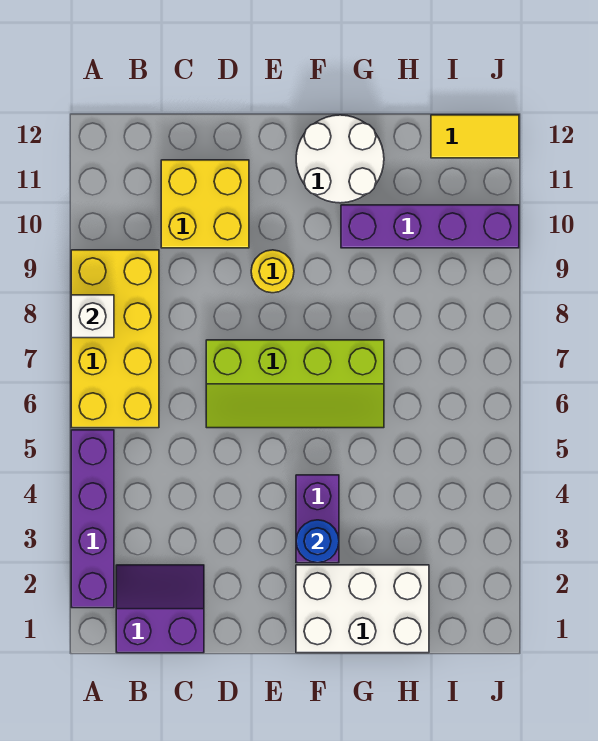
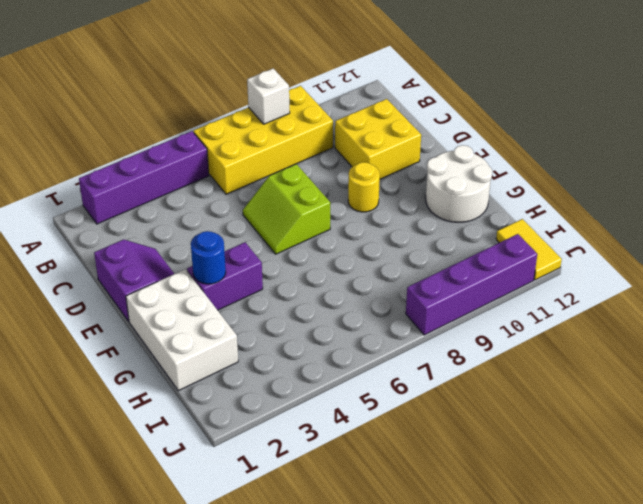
purple 2x2 slope [116,565,204,653] -> purple 2x2 slope moved to [94,239,174,321]
lime 2x4 slope [206,340,384,428] -> lime 2x2 slope [243,164,330,254]
purple 1x4 brick [341,205,519,248] -> purple 1x4 brick turned to [406,234,537,335]

